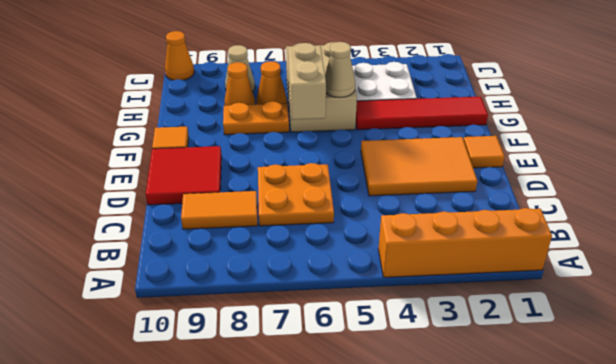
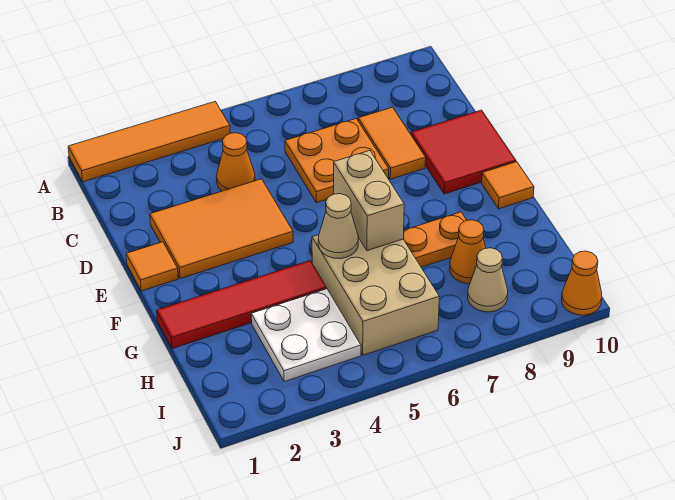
orange 1x4 brick [378,208,552,277] -> orange 1x4 tile [68,102,230,182]
orange 1x2 tile [181,191,258,229] -> orange 1x2 tile turned to [358,107,426,179]
orange 1x1 cone [257,61,287,104] -> orange 1x1 cone moved to [217,133,255,191]

